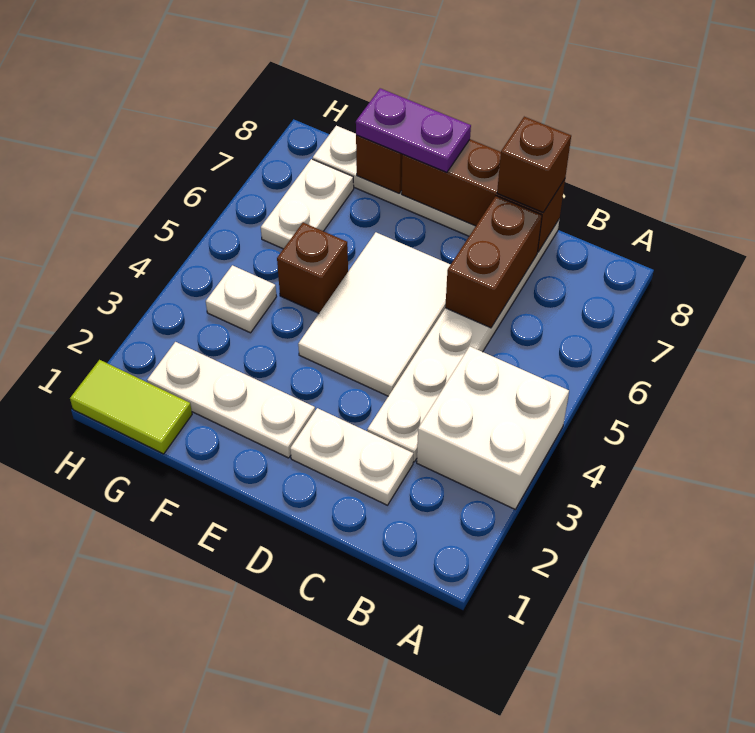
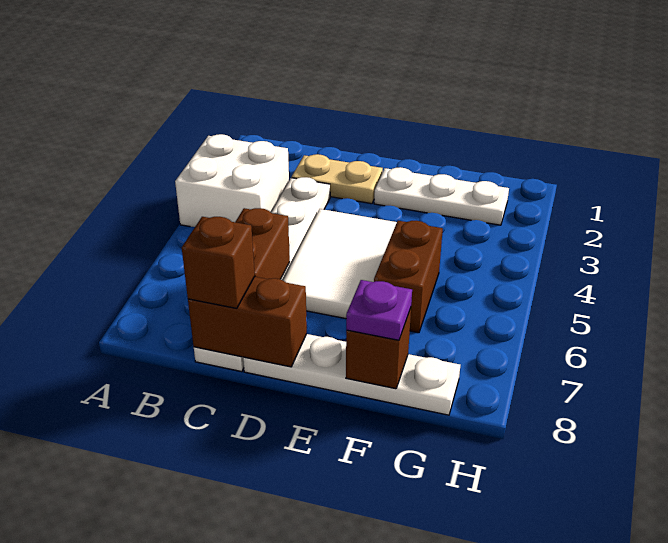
white 1x2 plate [290,408,413,505] -> tan 1x2 plate [292,154,383,204]
brown 1x3 brick [402,139,565,252] -> brown 1x2 brick [188,277,307,367]
purple 1x2 plate [356,88,471,172] -> purple 1x1 plate [346,280,412,340]
brown 1x1 brick [277,223,348,313] -> brown 1x2 brick [374,221,443,333]
lime 1x2 tile [70,360,192,454] -> none
white 1x1 plate [206,265,277,333] -> none
white 1x2 plate [261,159,354,249] -> none

